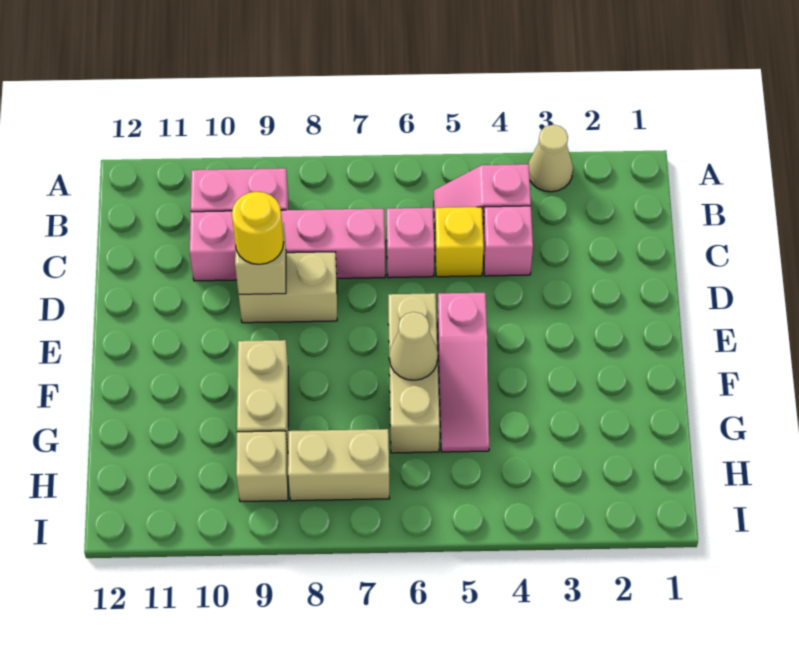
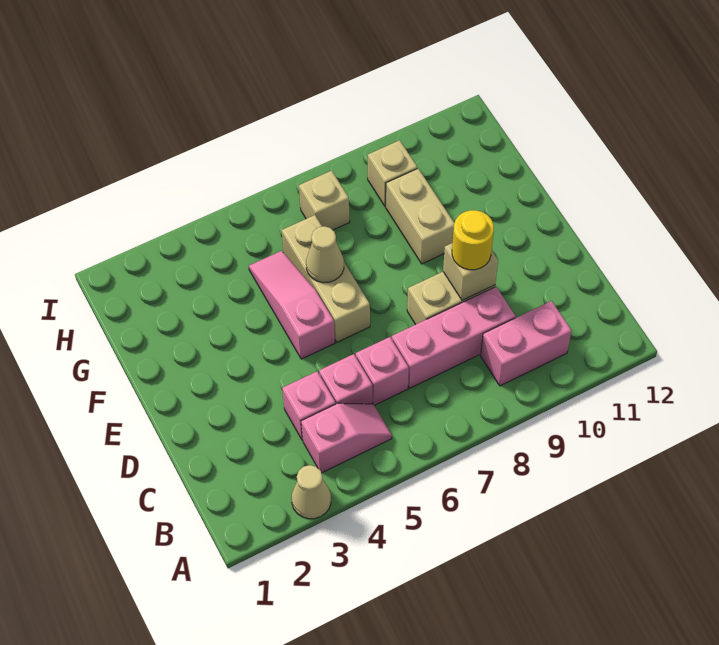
yellow 1x1 brick [435,207,484,277] -> pink 1x1 brick [319,354,372,404]
pink 1x4 brick [190,208,385,281] -> pink 1x3 brick [392,287,516,388]
tan 1x2 brick [288,429,390,501] -> tan 1x1 brick [299,171,350,230]

